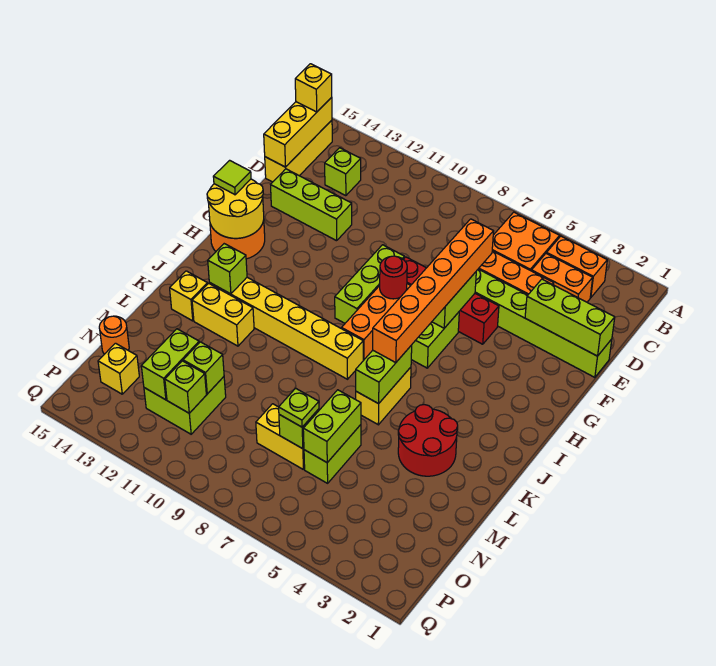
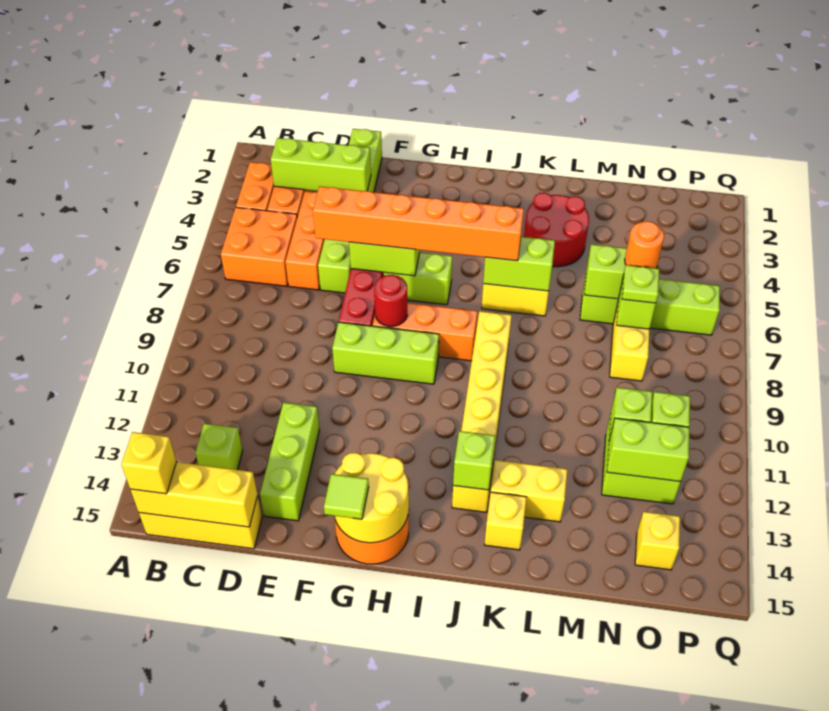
lime 1x3 brick [525,279,615,356] -> lime 1x3 brick turned to [271,138,371,191]
yellow 1x2 brick [192,283,254,346] -> yellow 1x2 brick turned to [491,460,567,522]
lime 1x2 brick [304,425,361,483] -> lime 1x4 brick [580,276,720,335]
orange 1x1 round brick [99,316,129,354] -> orange 1x1 round brick moved to [625,221,664,268]

